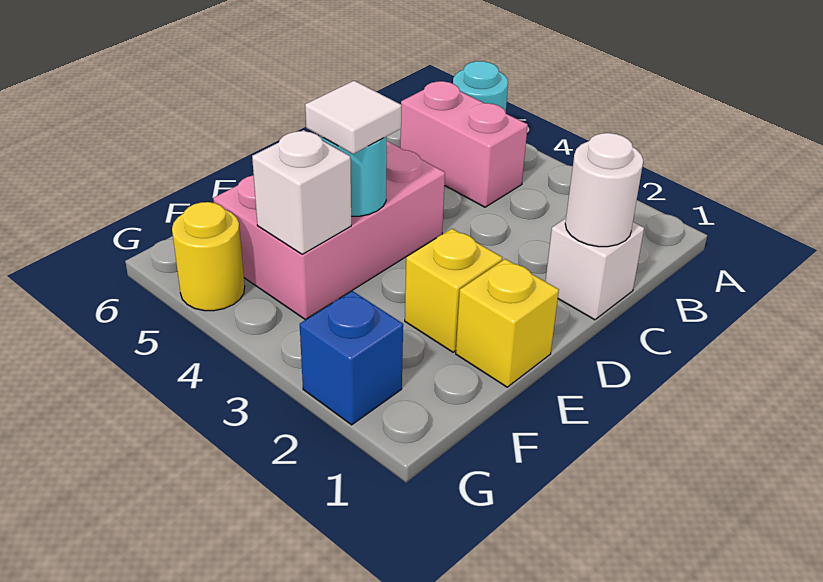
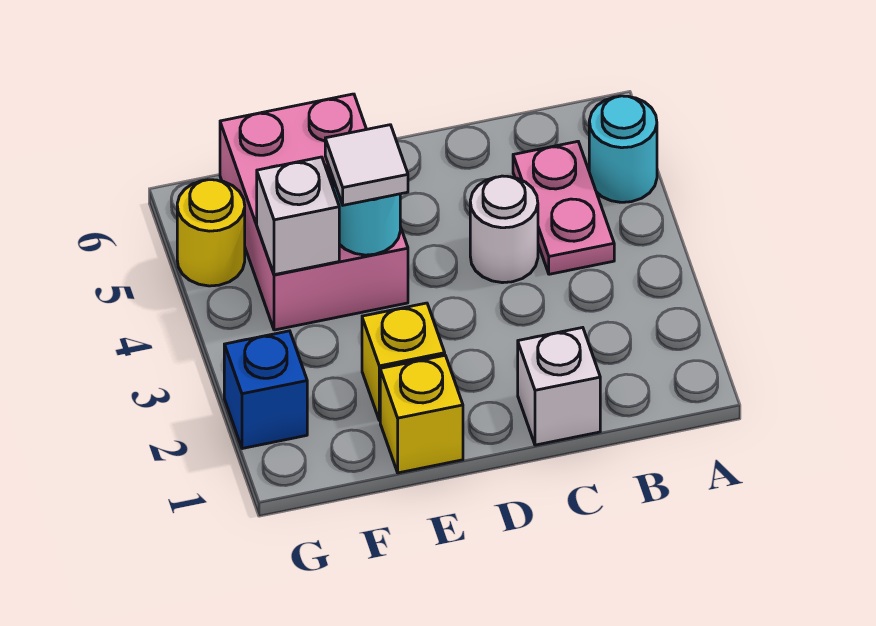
pink 1x2 brick [400,81,528,207] -> pink 1x2 plate [513,141,614,274]
white 1x1 round brick [565,133,643,247] -> white 1x1 round brick moved to [470,176,538,283]
pink 2x3 brick [213,141,445,320] -> pink 2x3 brick turned to [220,94,408,330]

